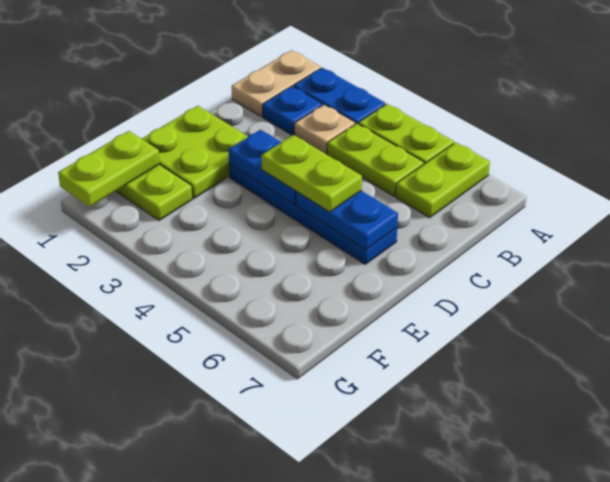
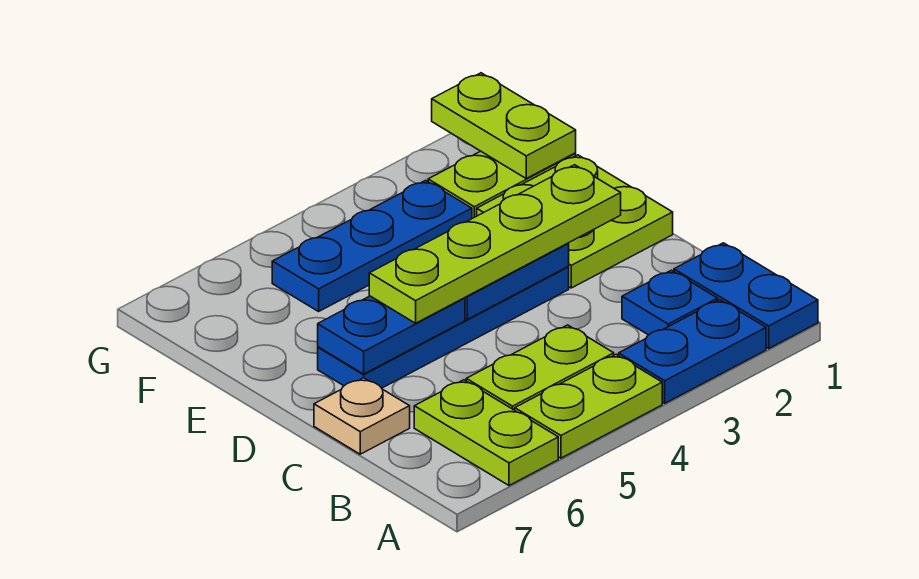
tan 1x2 plate [232,50,321,117] -> blue 1x2 plate [674,243,818,349]
tan 1x1 plate [294,105,355,154] -> tan 1x1 plate moved to [314,378,410,454]
lime 1x2 plate [261,135,362,212] -> lime 1x4 plate [369,165,621,323]
none -> blue 1x3 plate [272,180,472,311]

